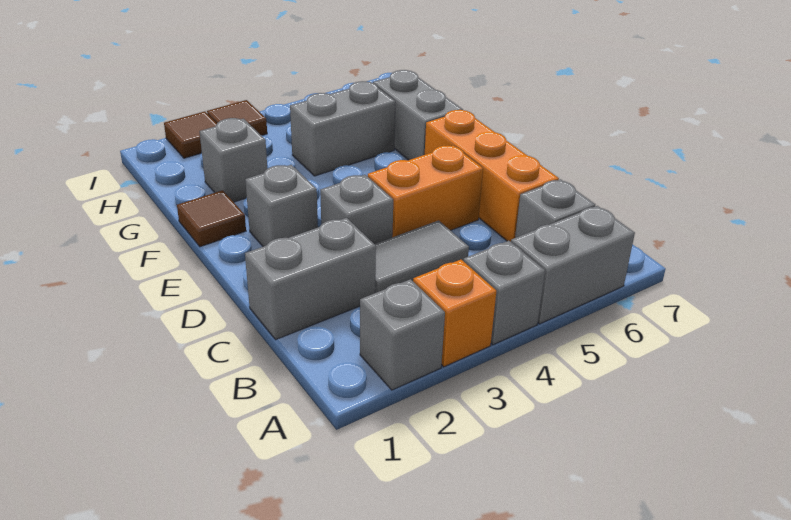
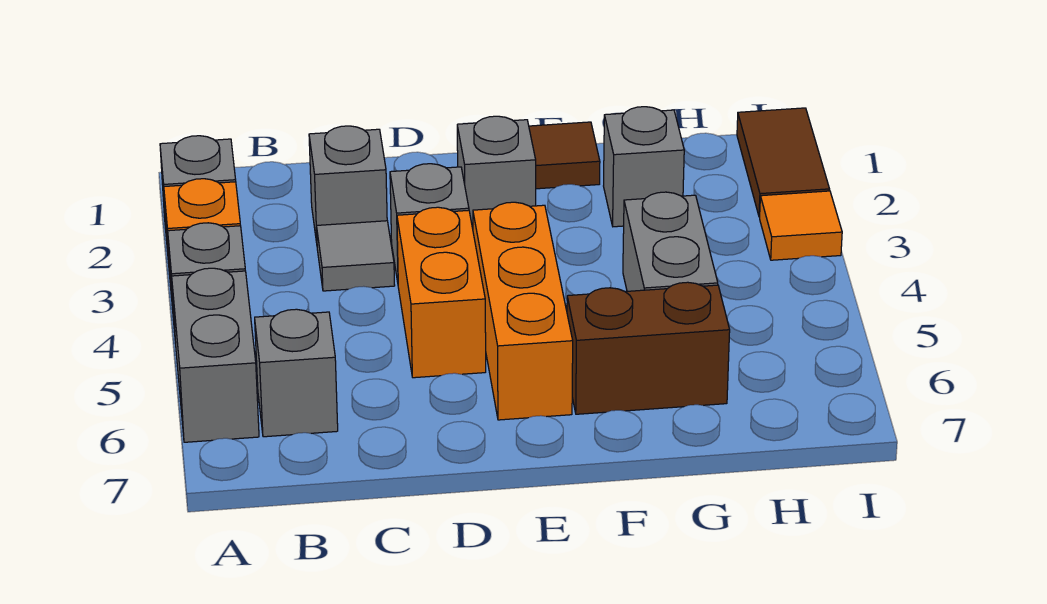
grey 1x2 brick [245,218,376,340] -> grey 1x1 brick [309,126,387,243]
grey 1x2 tile [375,221,469,293] -> grey 1x1 tile [317,221,395,291]
orange 1x3 brick [425,110,559,242] -> orange 1x3 brick turned to [473,202,573,420]
grey 1x2 brick [373,70,463,160] -> brown 1x2 brick [567,282,730,414]
brown 1x1 tile [164,111,217,158] -> brown 1x2 tile [737,108,830,217]
brown 1x1 tile [207,100,267,135] -> orange 1x1 tile [760,191,842,260]

